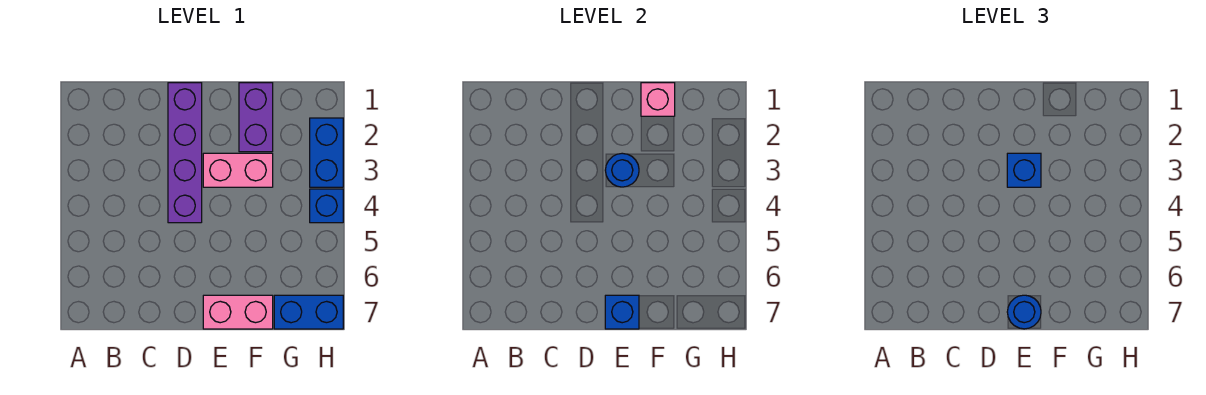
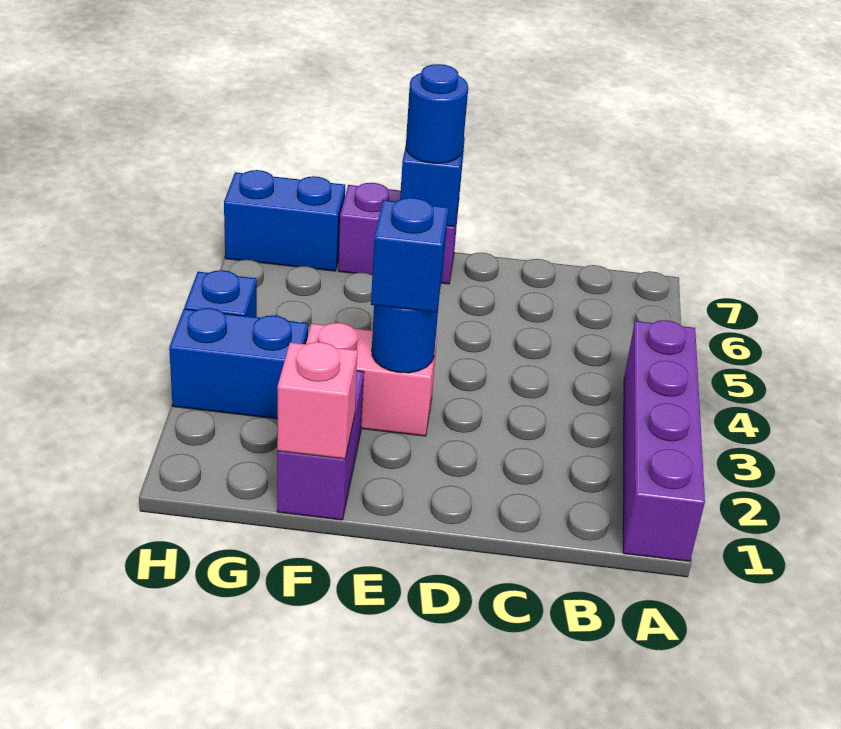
purple 1x4 brick [168,83,202,223] -> purple 1x4 brick moved to [623,320,705,562]
pink 1x2 brick [203,295,273,329] -> purple 1x2 brick [338,183,459,284]
blue 1x2 brick [310,118,343,187] -> blue 1x2 brick turned to [169,308,308,419]

